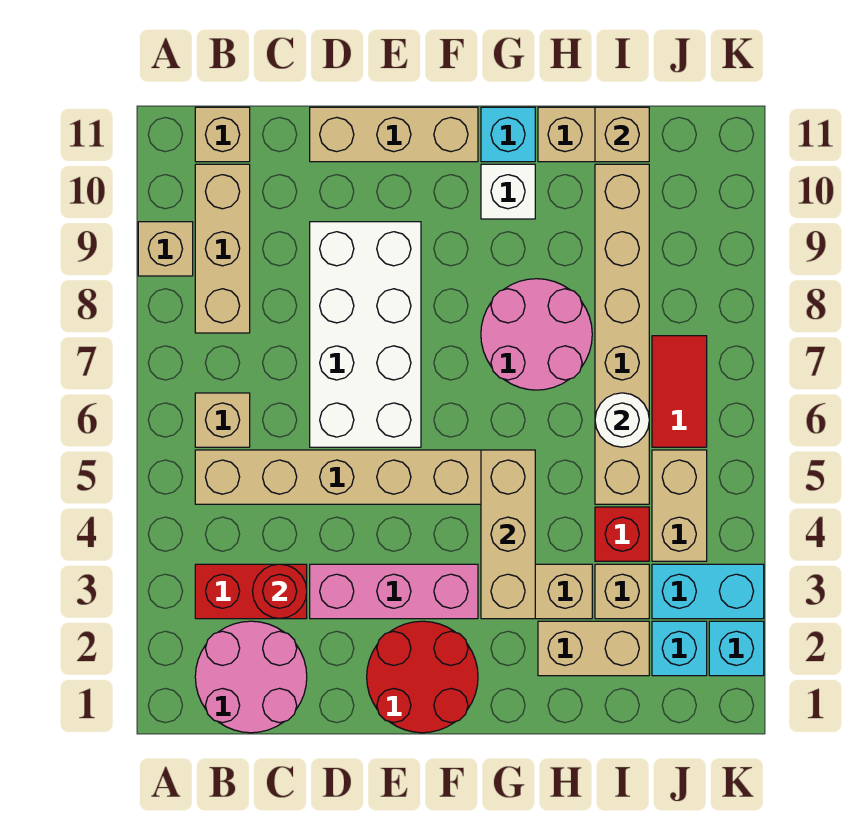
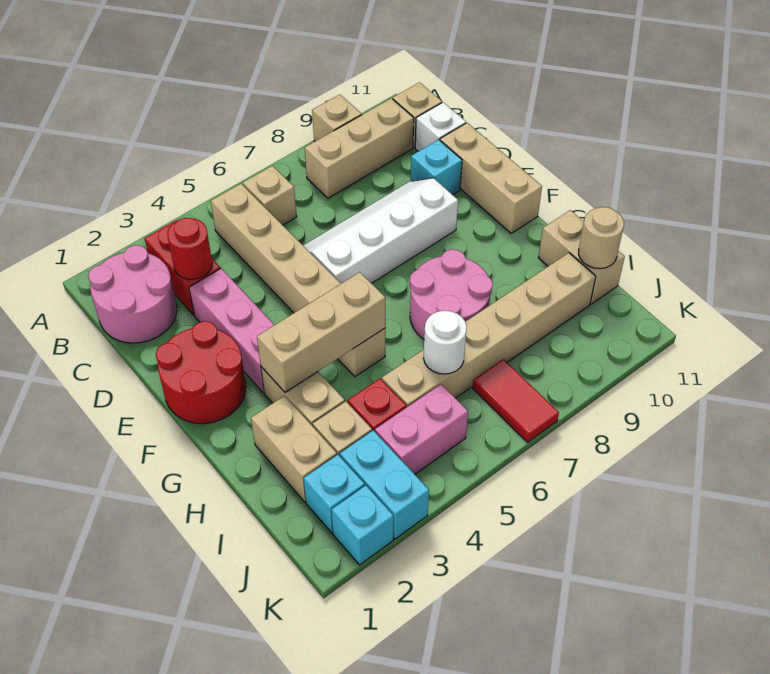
white 2x4 brick [310,222,421,447] -> white 2x4 slope [303,178,458,283]
white 1x1 brick [481,164,535,219] -> white 1x1 brick moved to [415,102,466,151]
cyan 1x1 brick [481,107,535,162] -> cyan 1x1 brick moved to [410,140,462,195]
tan 1x1 brick [595,107,649,162] -> tan 1x1 round brick [579,207,624,269]
tan 1x2 brick [652,450,707,561] -> pink 1x2 brick [375,384,468,474]
red 1x2 tile [652,336,707,447] -> red 1x2 tile turned to [473,359,559,442]

